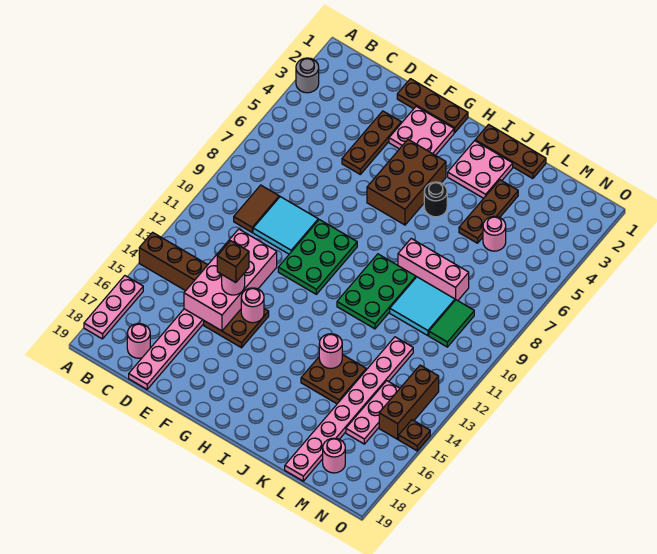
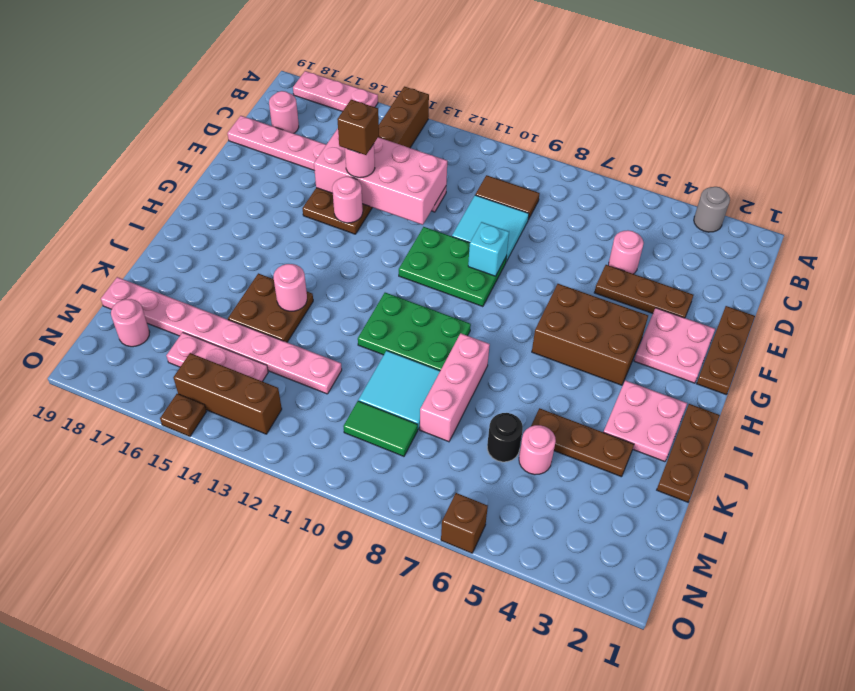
none -> pink 1x1 round brick [609,230,644,274]
none -> cyan 1x1 brick [468,222,509,276]
black 1x1 round brick [424,182,447,217] -> black 1x1 round brick moved to [487,413,523,462]
none -> brown 1x1 brick [441,493,488,553]

